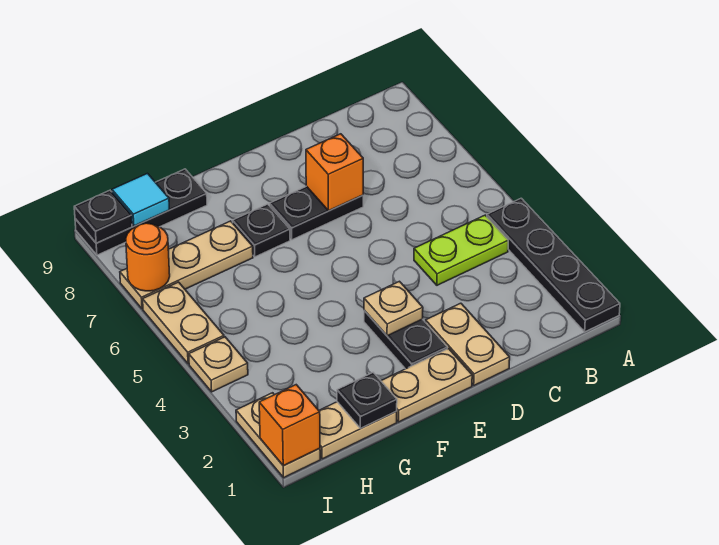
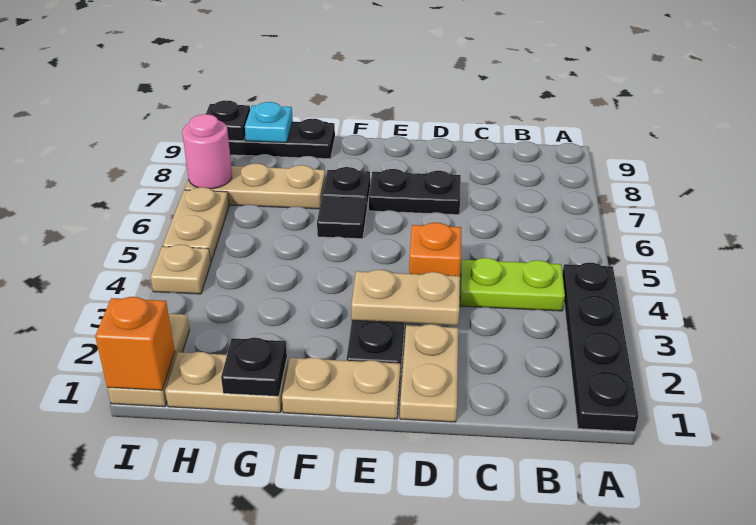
orange 1x1 brick [306,134,363,211] -> orange 1x1 brick moved to [409,223,461,276]
tan 1x1 plate [364,281,423,336] -> tan 1x2 plate [351,270,460,325]
none -> black 1x1 tile [317,196,367,239]
cyan 1x1 tile [112,173,170,226] -> cyan 1x1 plate [245,102,293,142]
orange 1x1 round brick [126,223,170,291] -> pink 1x1 round brick [182,114,232,189]

